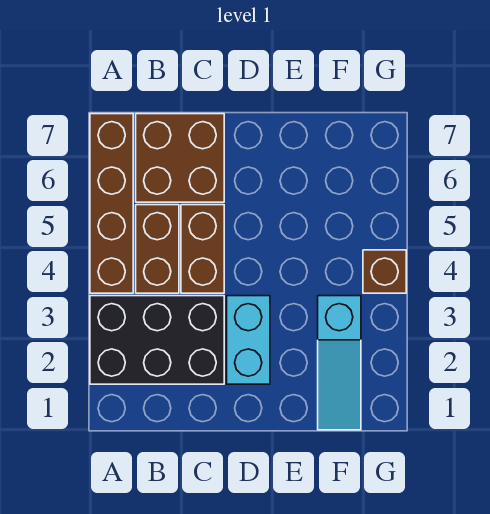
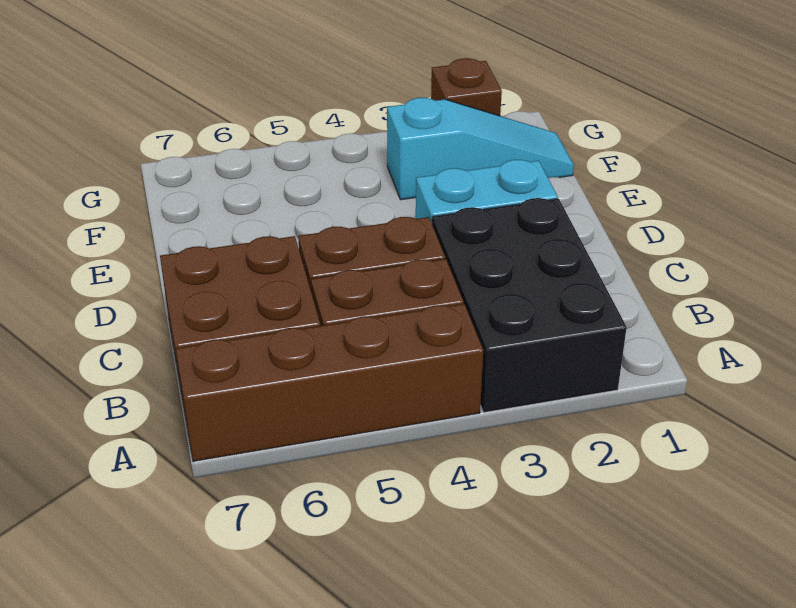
brown 1x1 brick [363,250,406,293] -> brown 1x1 brick moved to [431,58,502,116]

